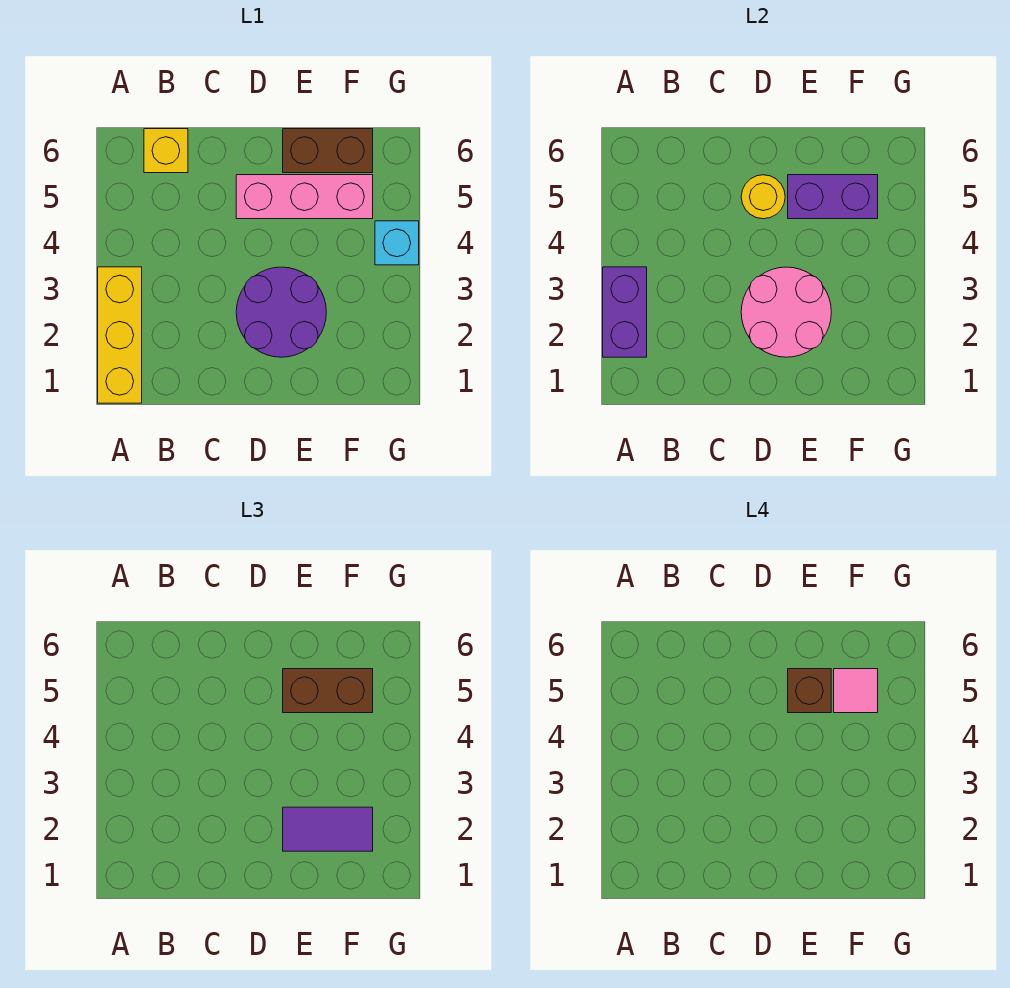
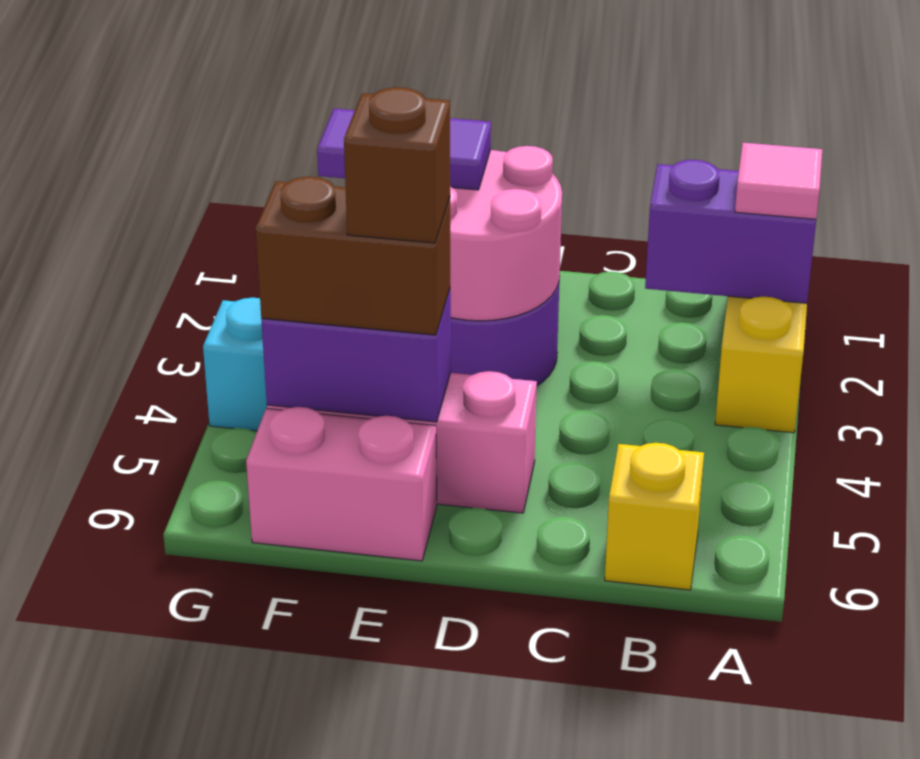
purple 1x2 brick [603,267,647,357] -> purple 1x2 brick turned to [645,160,816,303]
yellow 1x1 round brick [741,175,785,219] -> none
brown 1x2 brick [283,129,373,173] -> pink 1x2 brick [246,407,437,561]
pink 1x1 tile [834,669,878,713] -> pink 1x1 tile moved to [735,143,822,219]

